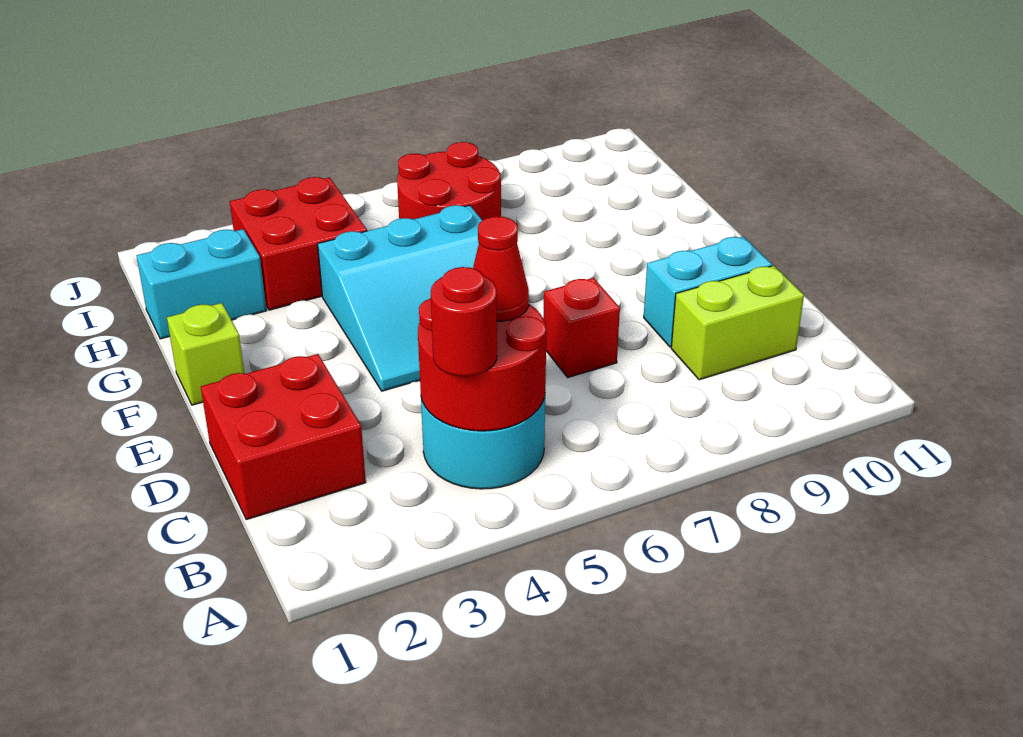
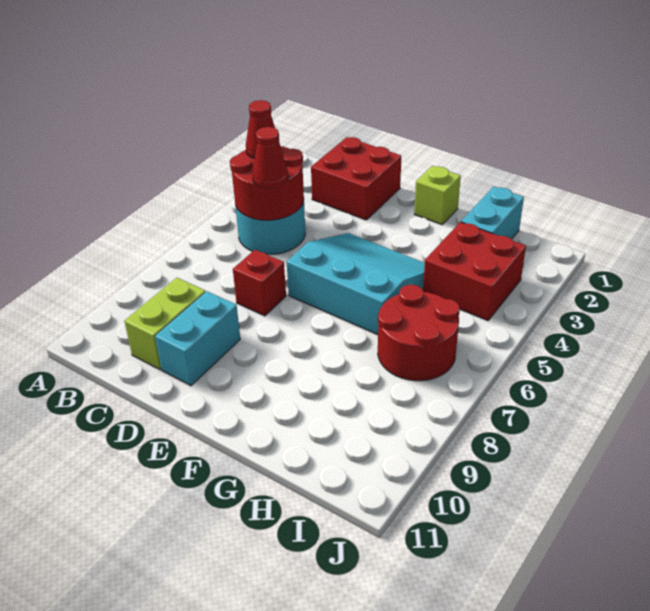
red 1x1 round brick [431,267,497,376] -> red 1x1 cone [246,100,280,158]
cyan 3x3 slope [318,205,482,391] -> cyan 3x3 slope turned to [287,233,425,335]

